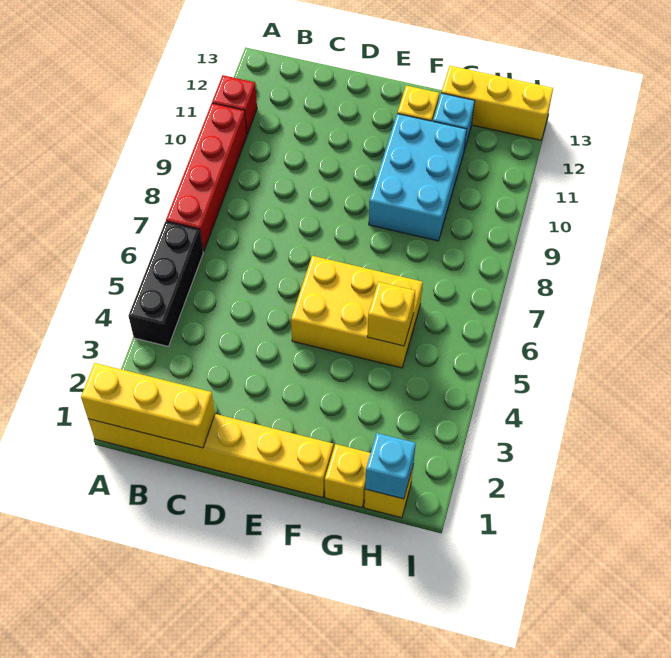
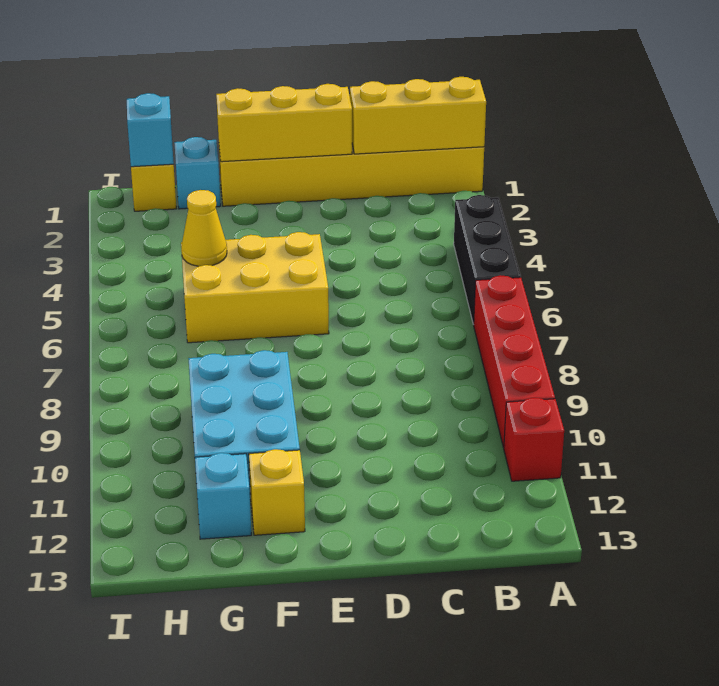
yellow 1x1 brick [325,444,370,508] -> cyan 1x1 brick [174,137,221,209]
yellow 1x1 brick [367,282,415,346] -> yellow 1x1 cone [181,190,227,266]
yellow 1x3 brick [441,66,553,140] -> yellow 1x3 brick moved to [216,84,352,162]

